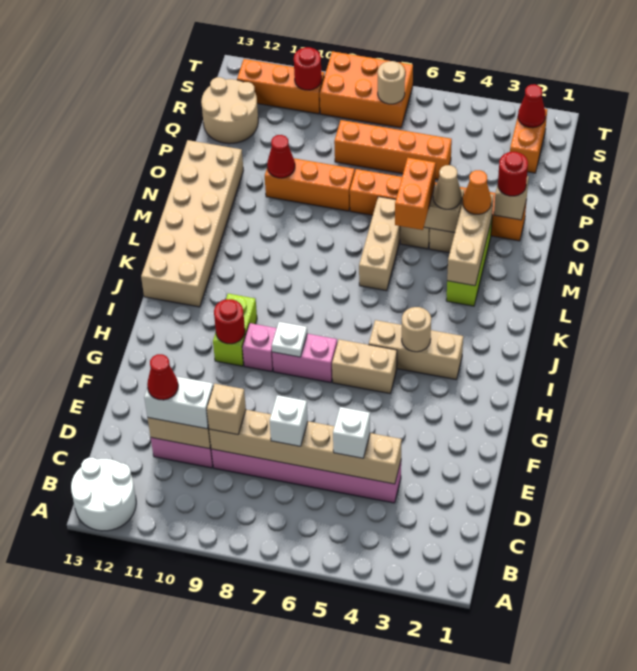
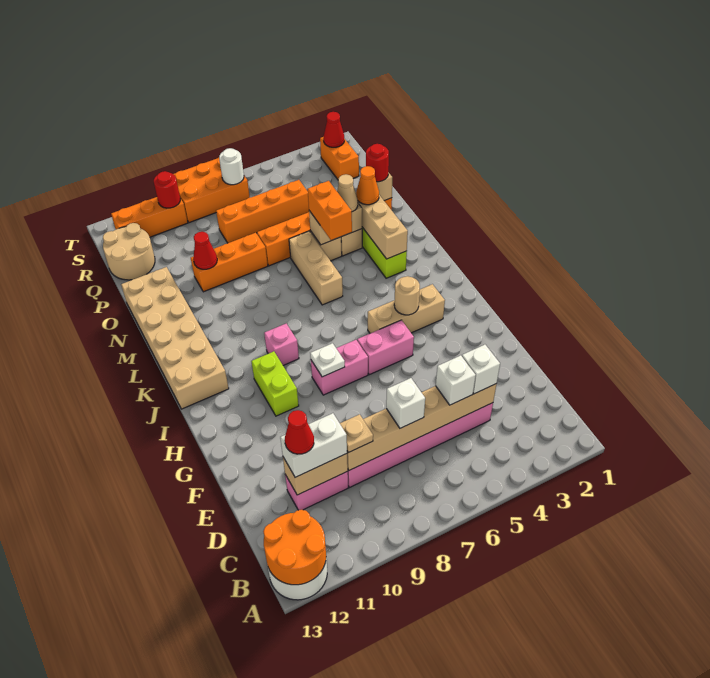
none -> orange 2x2 round brick [263,510,326,585]
none -> white 1x1 brick [462,345,500,394]
tan 1x1 brick [207,384,246,435] -> tan 1x1 plate [340,414,373,453]
tan 1x2 brick [332,339,397,393] -> pink 1x2 brick [357,320,414,375]
pink 1x1 brick [243,323,277,372] -> pink 1x1 brick moved to [264,324,299,365]
red 1x1 round brick [214,299,245,344] -> none
tan 1x1 round brick [378,61,405,104] -> white 1x1 round brick [219,148,244,185]

